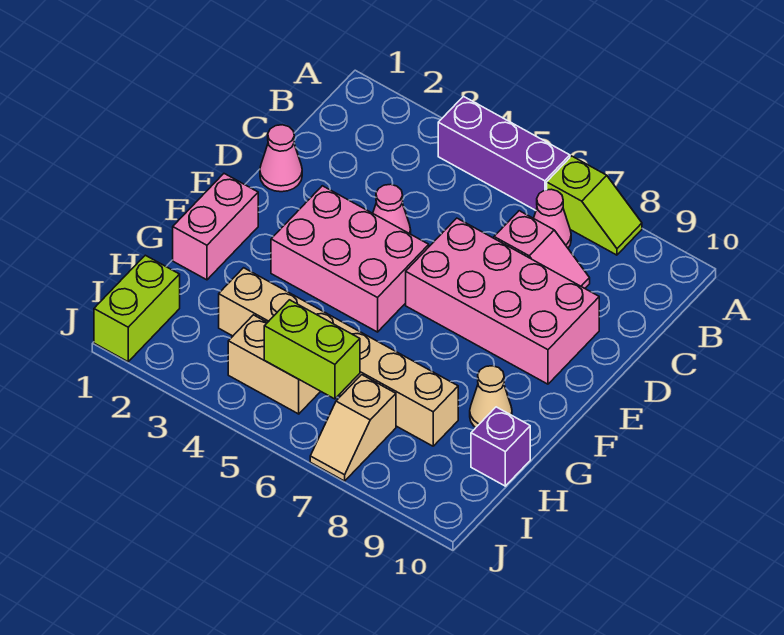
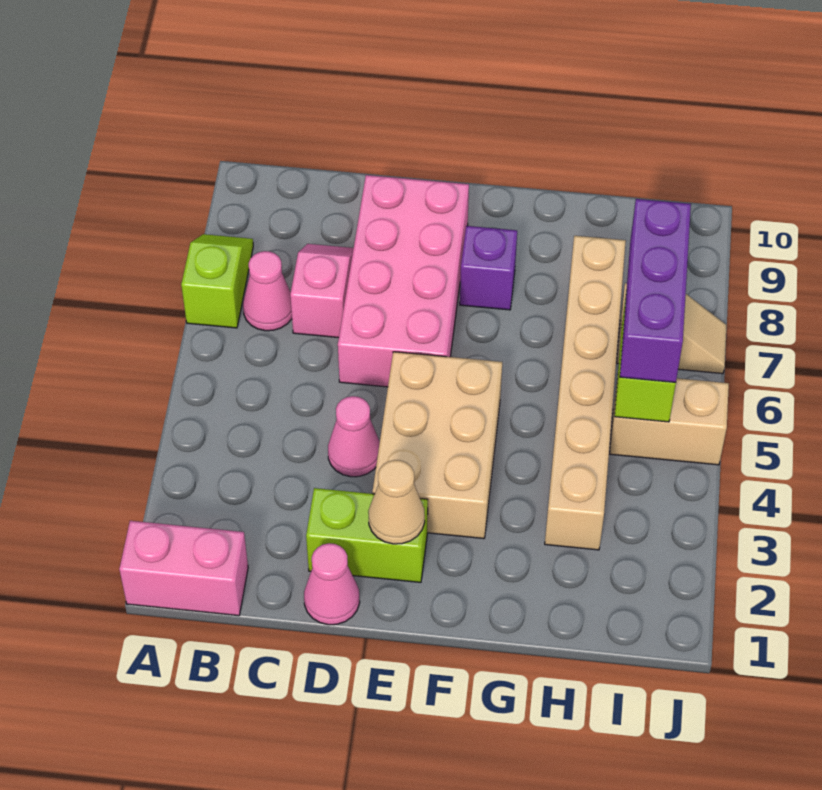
purple 1x3 brick [438,96,570,210] -> purple 1x3 brick moved to [620,199,691,382]
pink 2x3 brick [271,186,429,332] -> tan 2x3 brick [372,352,502,539]
pink 1x2 brick [173,174,258,280] -> pink 1x2 brick moved to [119,521,248,616]
tan 1x1 cone [470,366,512,427] -> tan 1x1 cone moved to [368,460,425,544]
purple 1x1 brick [471,407,530,486] -> purple 1x1 brick moved to [460,226,517,310]
lime 1x2 brick [94,255,180,362] -> lime 1x2 brick moved to [306,488,428,582]
tan 1x2 brick [228,315,321,414] -> tan 1x2 brick turned to [610,377,729,465]

